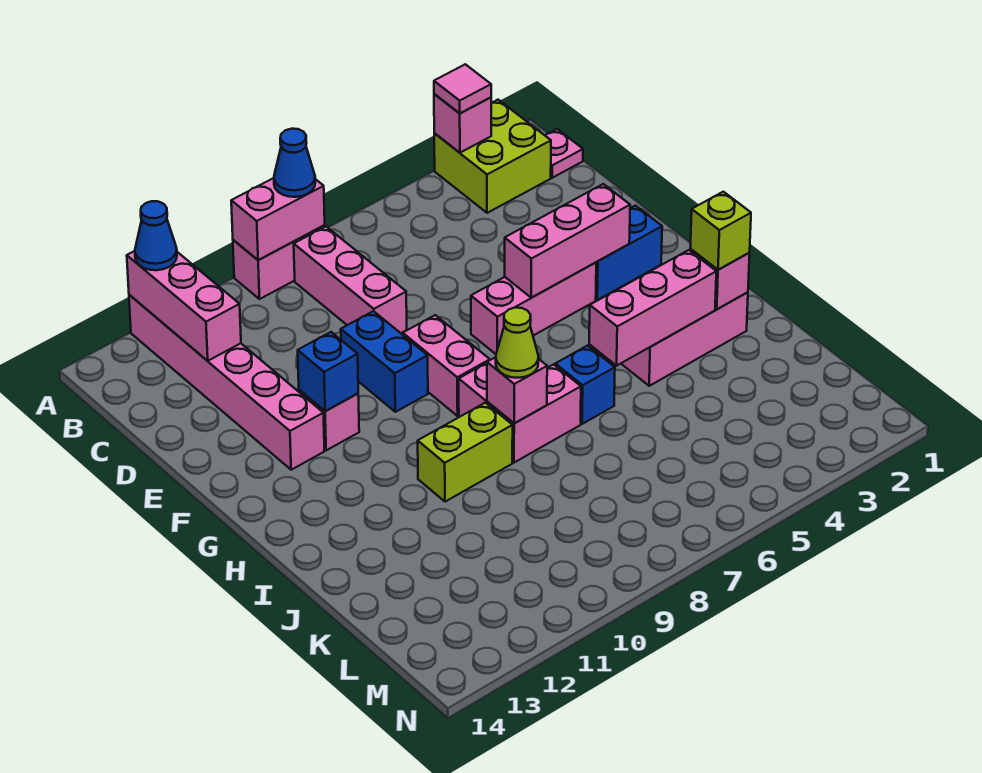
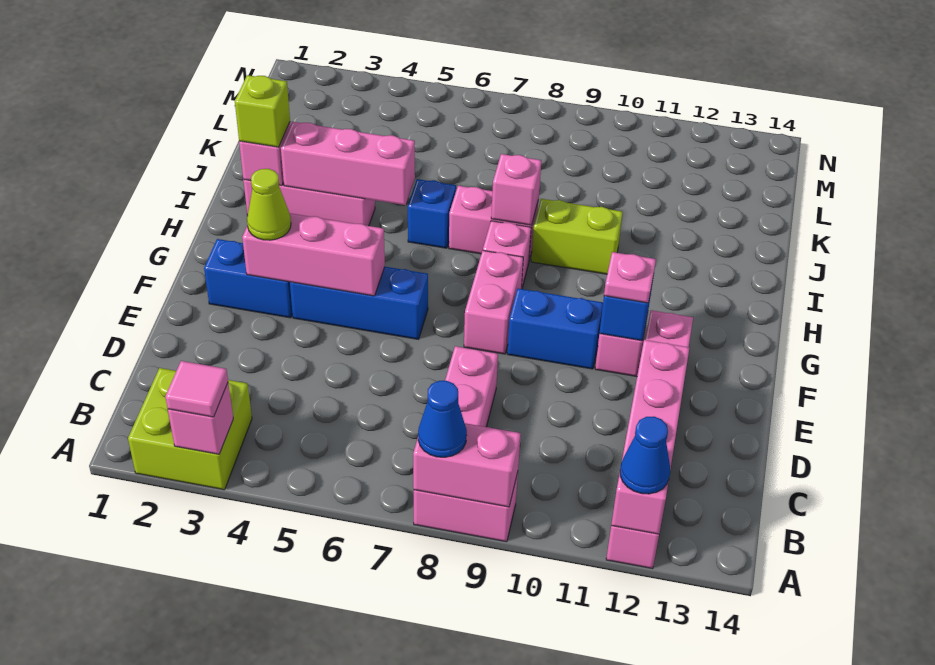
pink 1x3 brick [127,251,241,361] -> pink 1x4 brick [611,340,689,534]
pink 1x1 plate [545,129,583,178] -> pink 1x1 plate moved to [604,252,656,303]
blue 1x2 brick [341,311,428,412] -> blue 1x2 brick turned to [507,289,603,369]
pink 1x3 brick [471,263,596,354] -> blue 1x3 brick [290,267,428,339]
lime 1x1 cone [496,308,538,378] -> lime 1x1 cone moved to [247,169,291,240]

